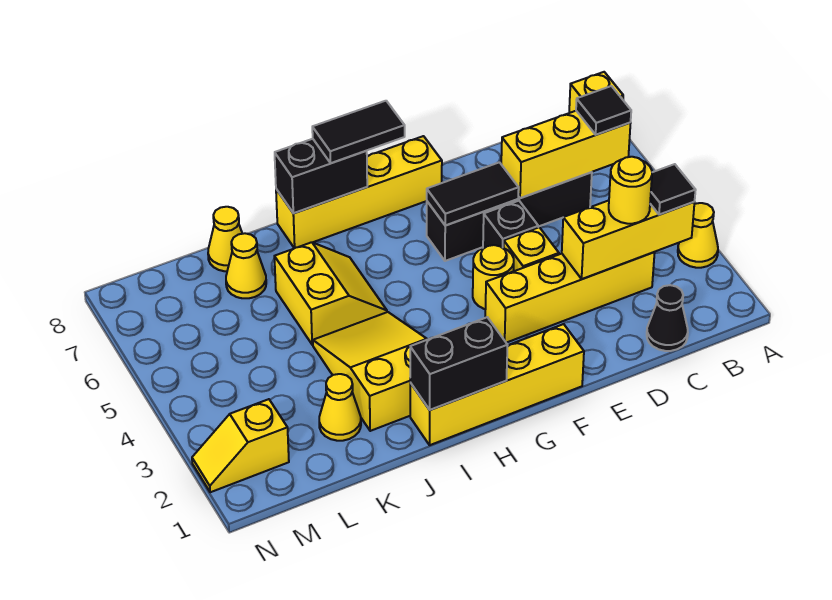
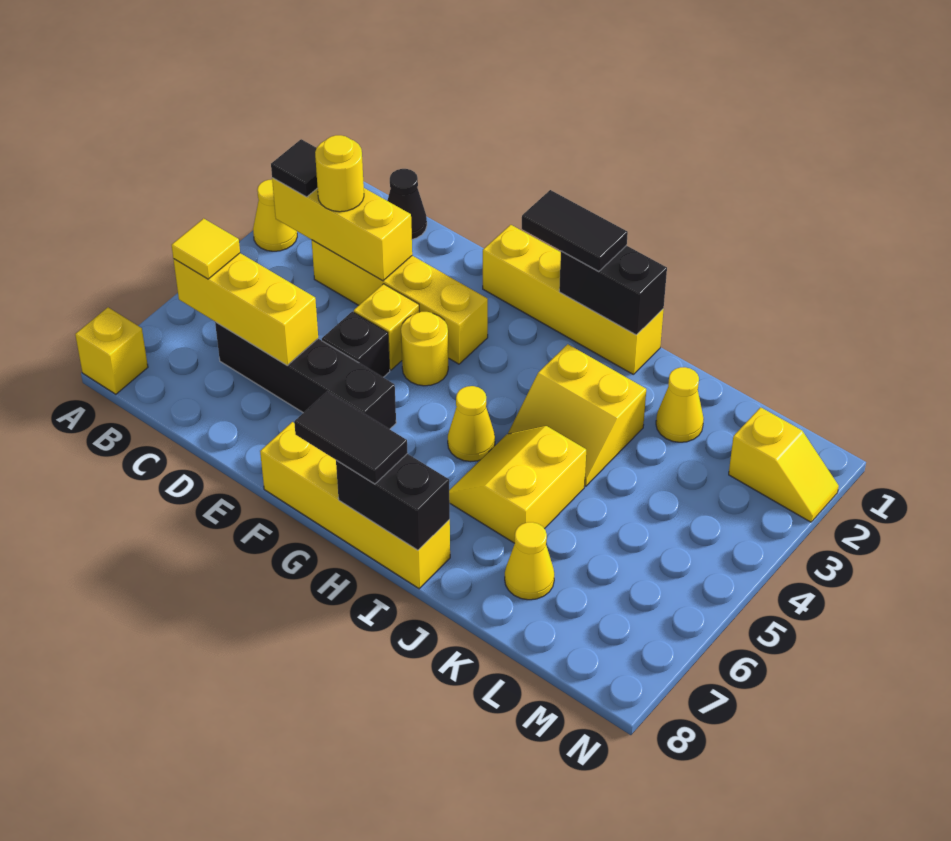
black 1x1 tile [576,86,631,135] -> yellow 1x1 tile [172,218,240,279]
black 1x2 tile [427,162,519,225] -> black 1x2 tile moved to [522,190,628,271]
yellow 2x3 slope [313,312,427,431] -> yellow 2x2 slope [508,344,646,486]
yellow 1x1 cone [208,207,242,271] -> yellow 1x1 cone moved to [448,386,495,462]

